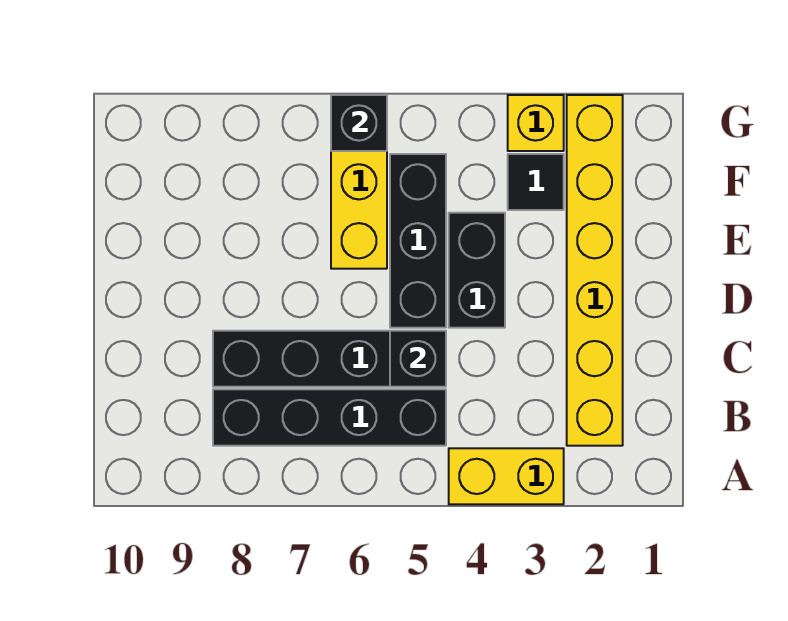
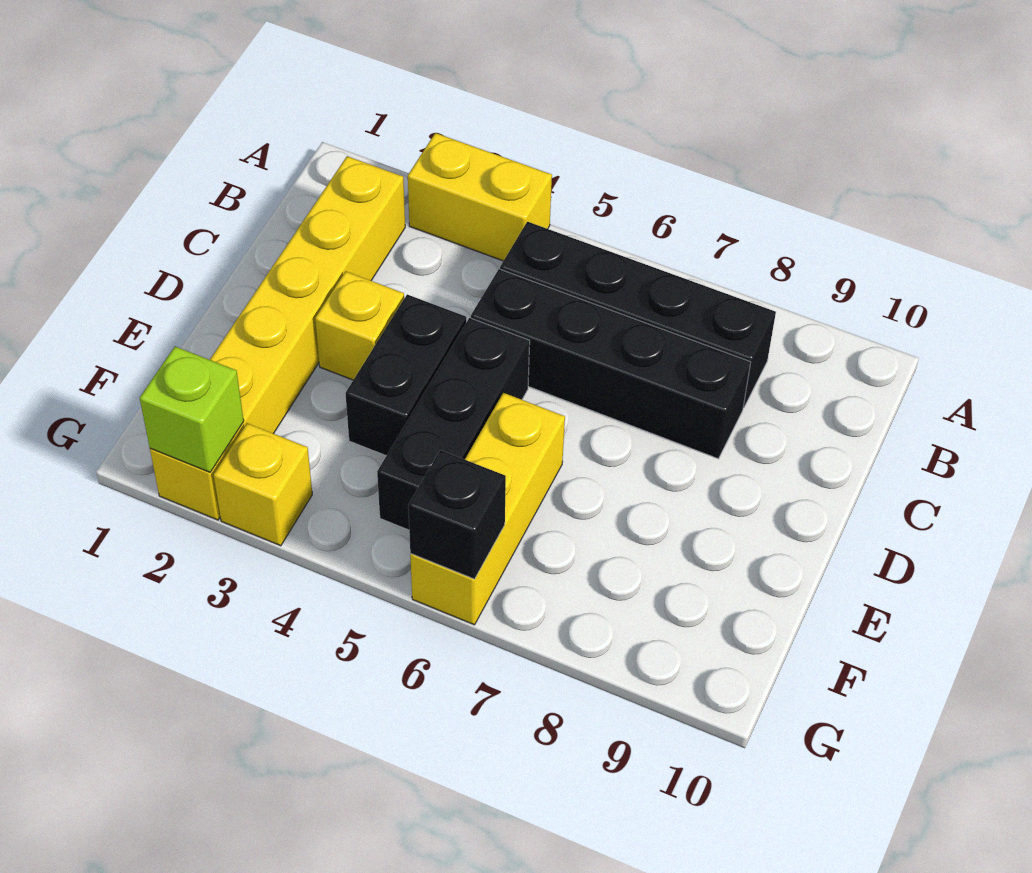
black 1x1 brick [390,331,446,387] -> none
none -> yellow 1x1 brick [315,271,404,380]
black 1x1 tile [508,154,564,210] -> none
none -> lime 1x1 brick [140,346,244,472]

